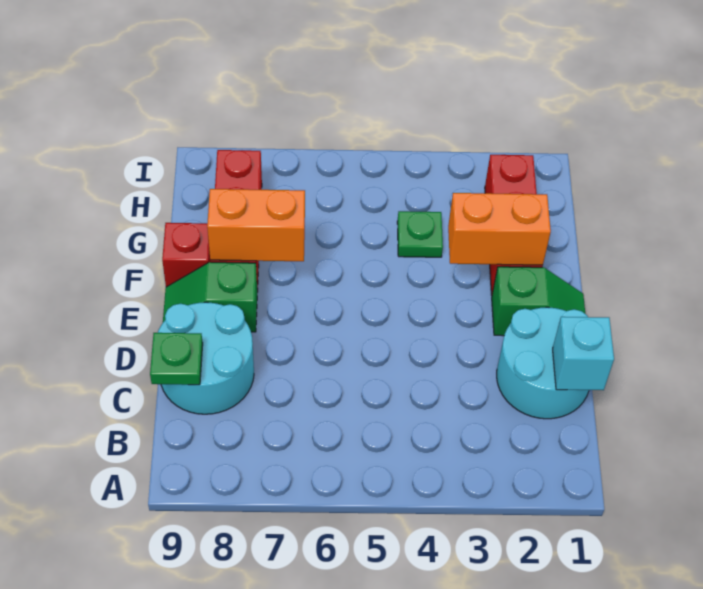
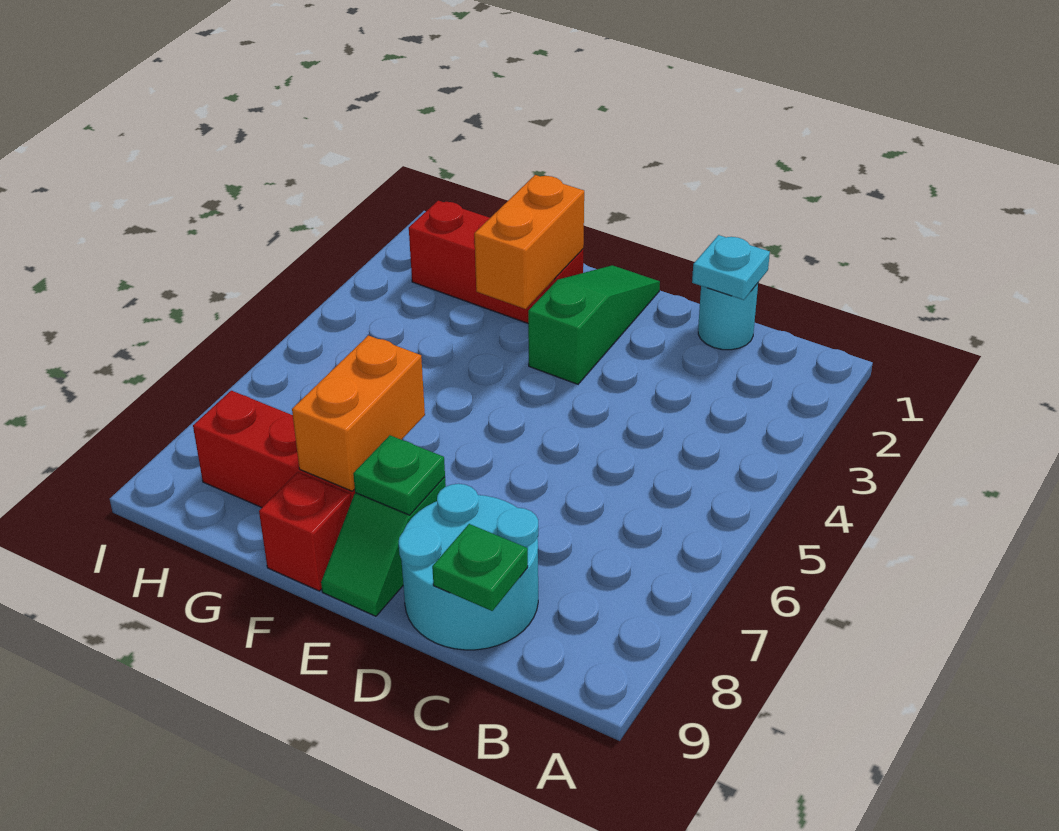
cyan 2x2 round brick [497,307,589,419] -> cyan 1x1 round brick [698,283,758,350]
cyan 1x1 brick [553,317,614,390] -> cyan 1x1 plate [692,235,770,300]
green 1x2 slope [492,267,585,336] -> green 1x3 slope [528,265,660,384]
green 1x1 plate [397,211,443,257] -> green 1x1 plate moved to [353,435,445,515]

